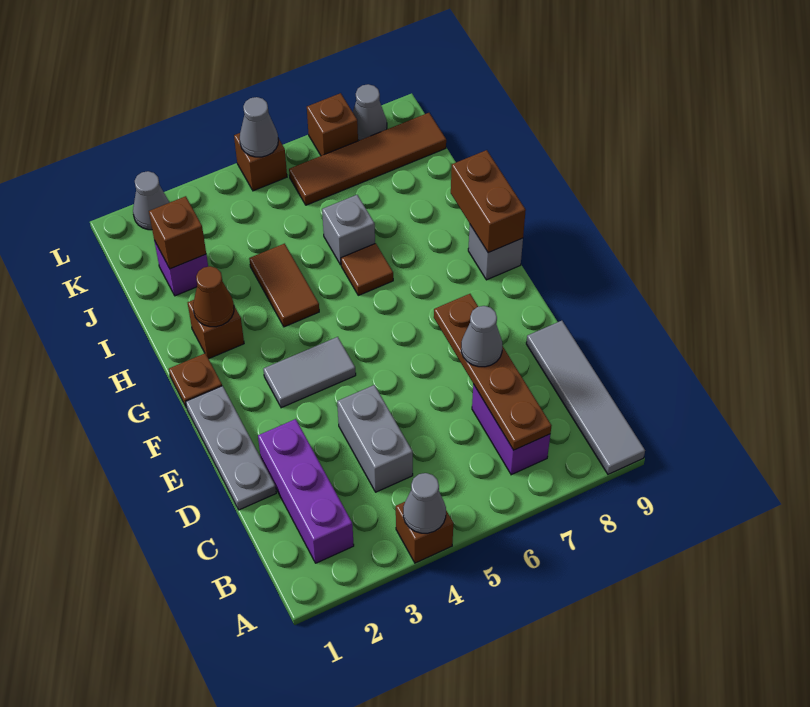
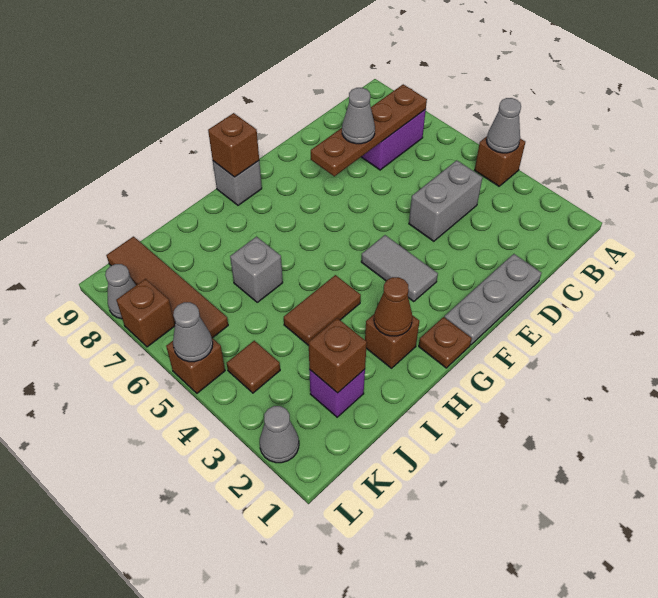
grey 1x4 tile [526,321,645,474] -> none
purple 1x3 brick [258,419,354,563] -> none
brown 1x2 brick [451,150,526,253] -> brown 1x1 brick [208,113,259,177]
brown 1x1 tile [341,243,393,295] -> brown 1x1 tile moved to [227,341,280,393]

